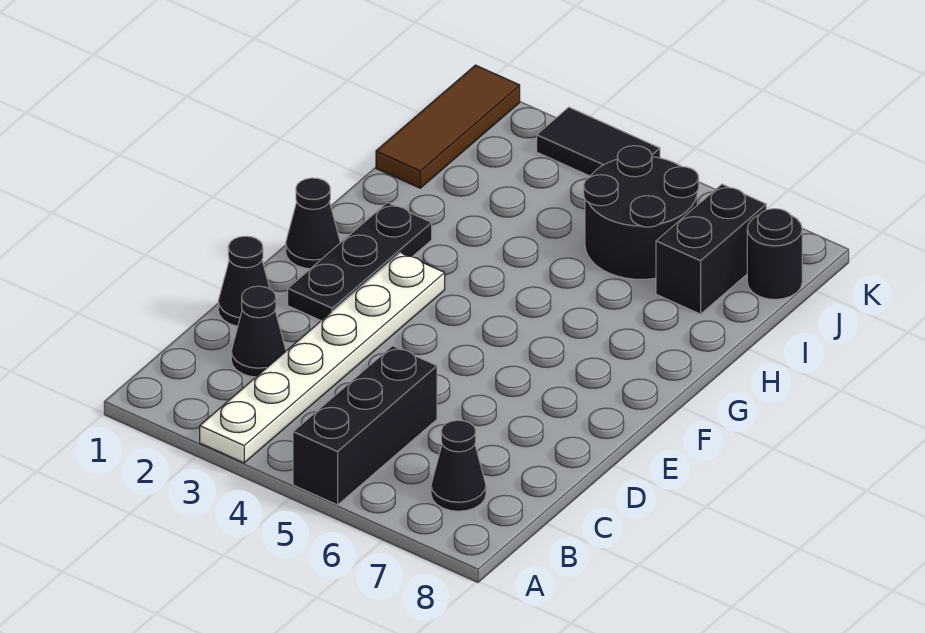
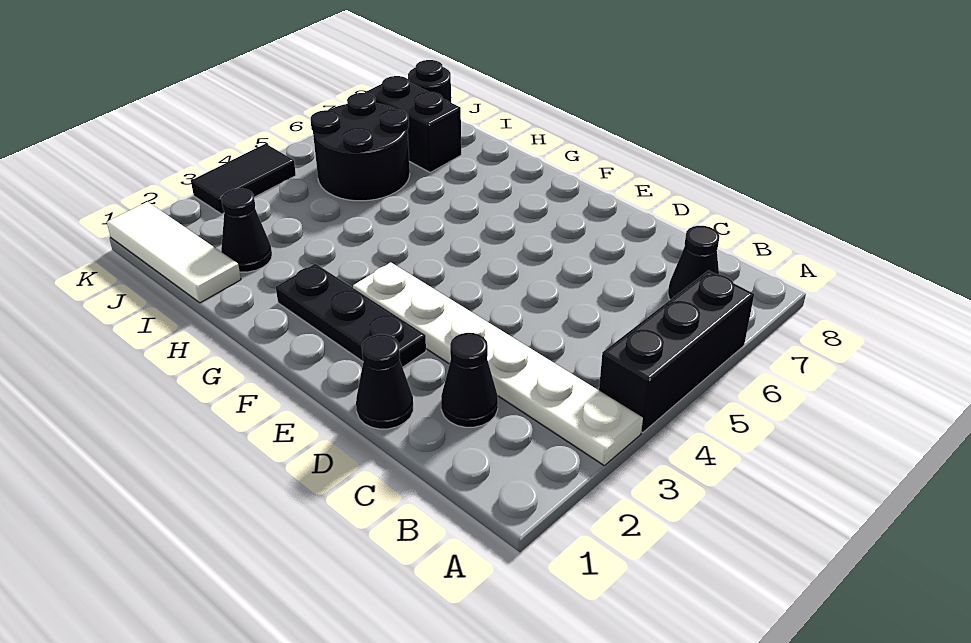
black 1x3 brick [293,346,437,505] -> black 1x3 brick turned to [599,270,754,433]
black 1x1 cone [286,178,340,269] -> black 1x1 cone moved to [221,188,272,272]
brown 1x3 tile [376,65,520,188] -> white 1x3 tile [107,202,241,303]

